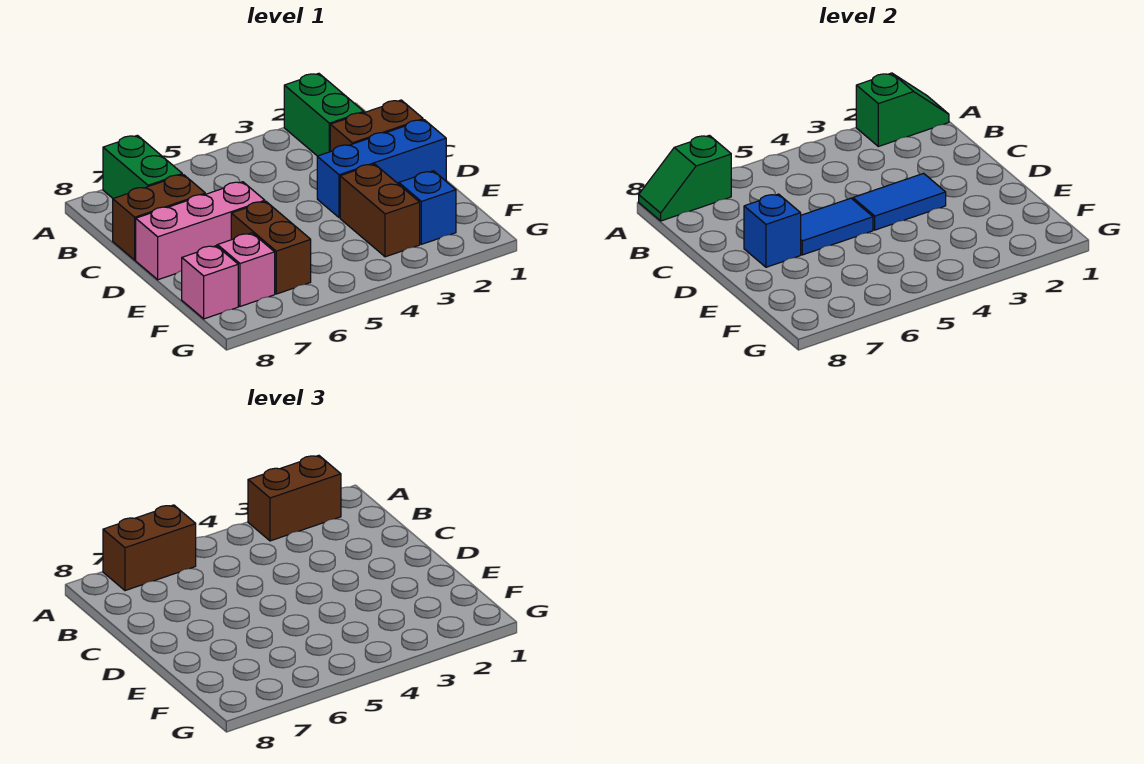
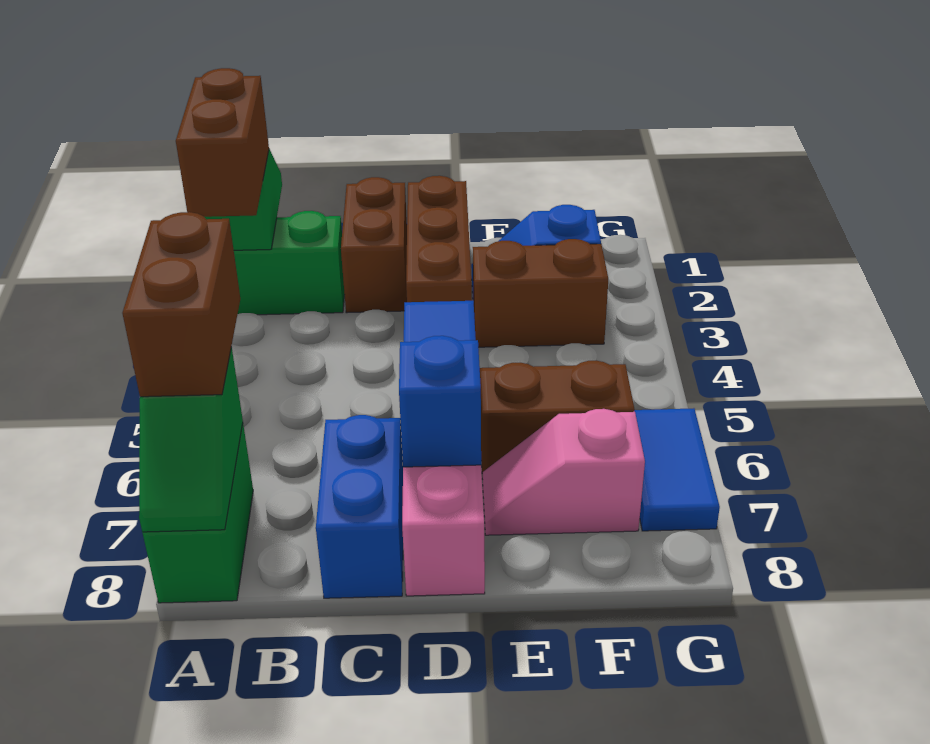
green 1x2 brick [103,135,182,198] -> green 1x2 brick turned to [143,424,253,603]
brown 1x2 brick [113,175,205,260] -> blue 1x2 brick [316,415,403,598]
blue 1x3 brick [317,120,446,218] -> brown 1x3 brick [406,176,472,302]
blue 1x2 tile [853,173,946,230] -> blue 1x2 tile moved to [634,408,720,531]
pink 1x1 brick [182,246,238,319] -> none

